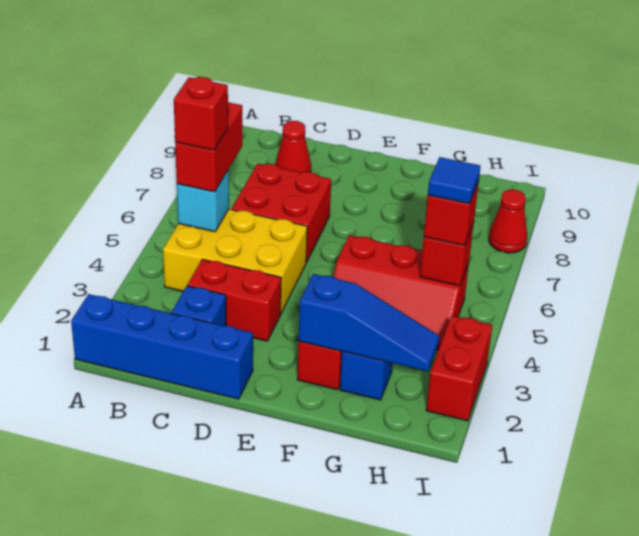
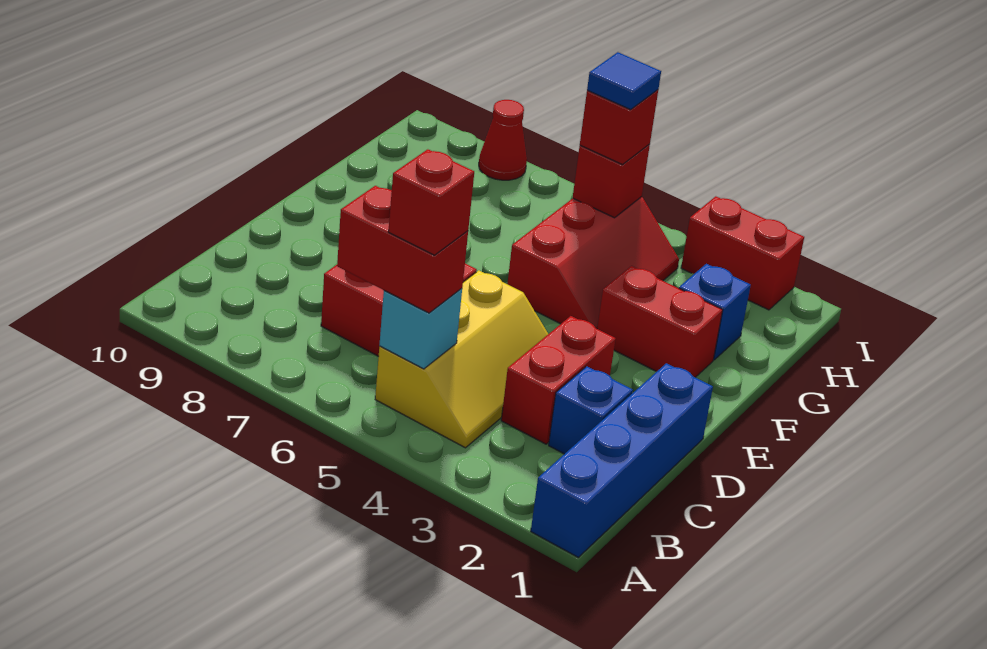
yellow 2x3 brick [163,209,307,313] -> yellow 2x3 slope [375,270,548,448]
red 1x1 cone [275,121,311,173] -> none
blue 1x3 slope [299,274,439,371] -> none

